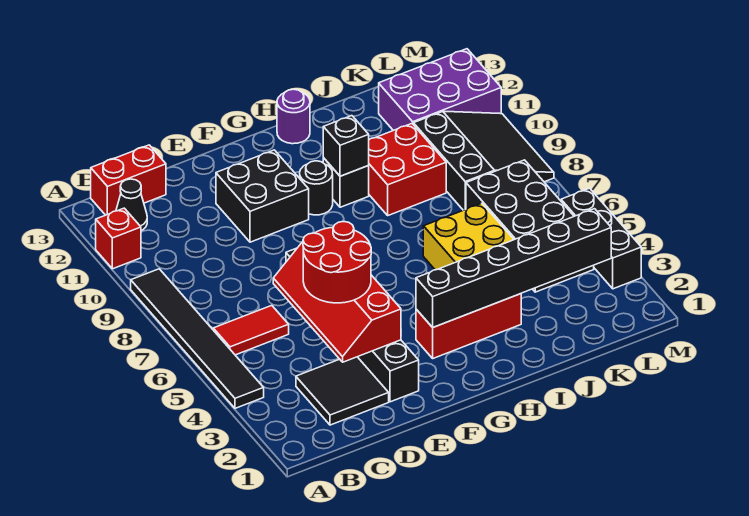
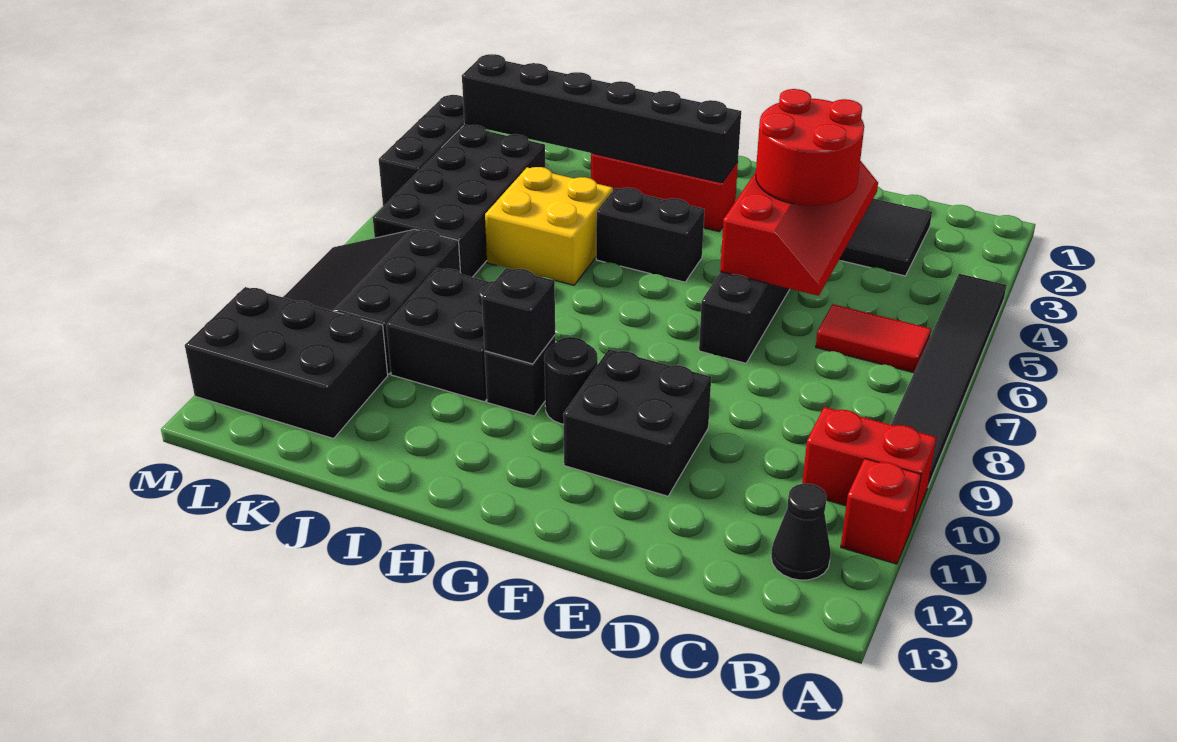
red 1x2 brick [91,145,166,215] -> red 1x2 brick moved to [802,407,936,523]
none -> black 1x2 brick [596,188,705,282]
purple 1x1 round brick [277,89,310,144] -> none
red 2x2 brick [368,124,446,215] -> black 2x2 brick [386,268,494,402]
purple 2x3 brick [378,49,501,131] -> black 2x3 brick [185,287,388,439]

